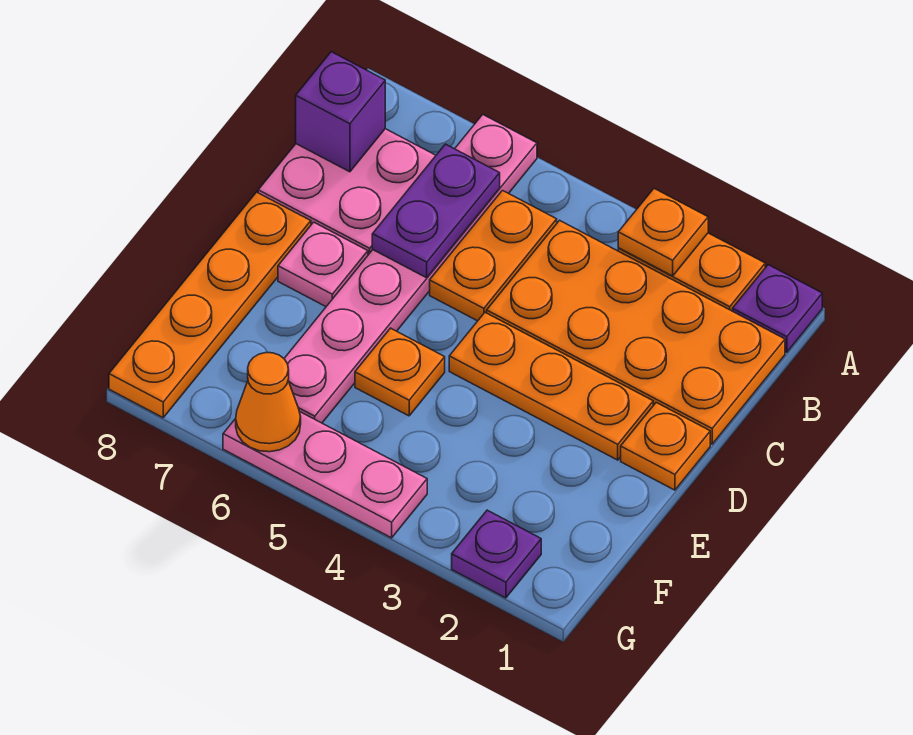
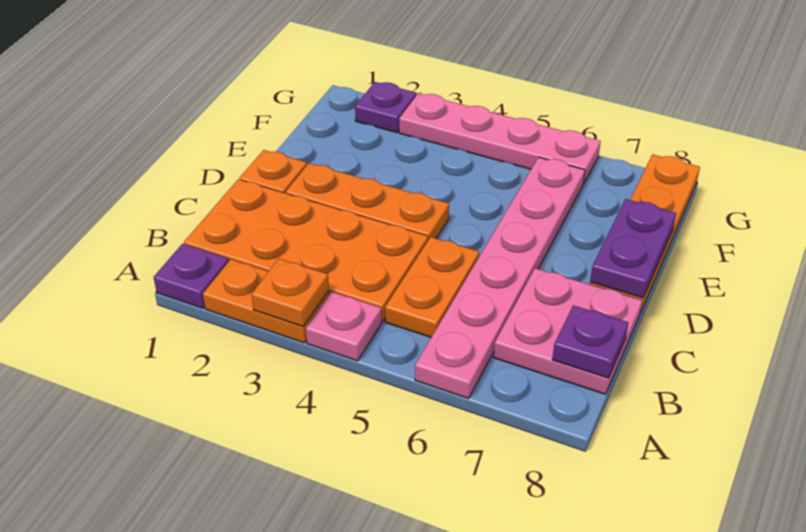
purple 1x2 plate [372,144,500,278] -> purple 1x2 plate moved to [590,199,676,298]
purple 1x1 brick [296,52,385,172] -> purple 1x1 plate [552,306,628,378]
pink 1x1 plate [278,222,368,306] -> pink 1x1 plate moved to [306,292,382,361]
orange 1x1 plate [355,328,445,416] -> none
pink 1x3 plate [223,411,427,538] -> pink 1x4 plate [399,93,601,184]
orange 1x1 cone [236,353,301,452] -> none

